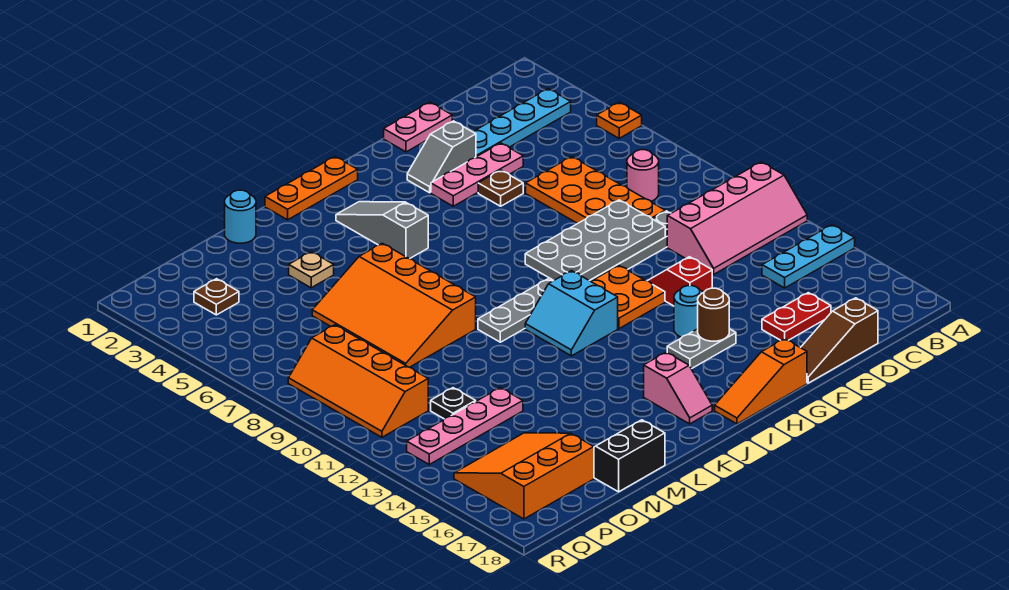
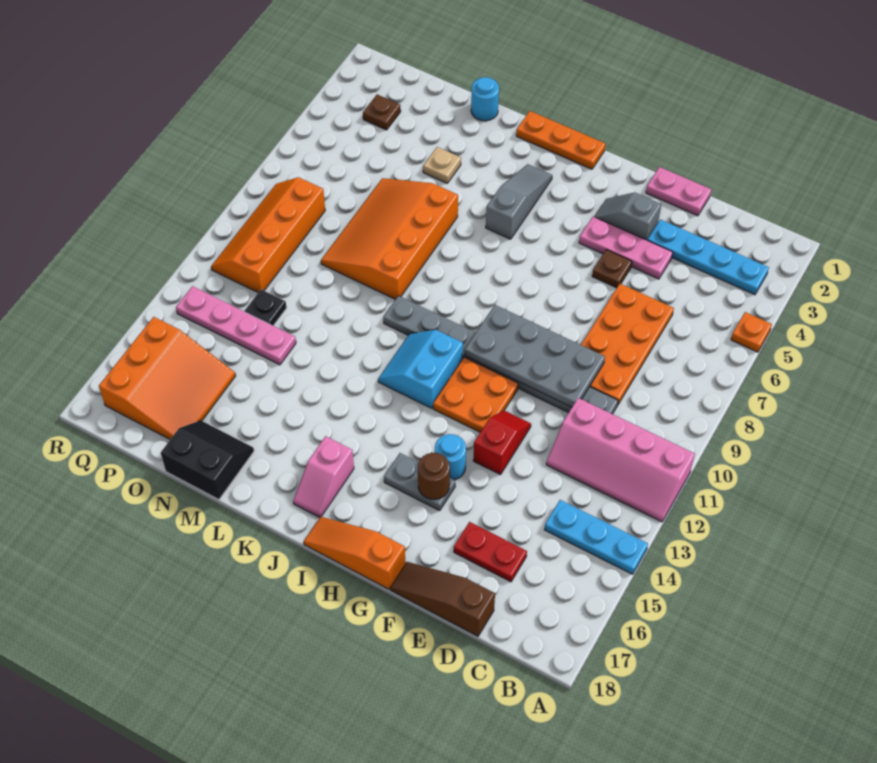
pink 1x1 round brick [627,150,659,201] -> none
orange 3x3 slope [454,433,594,519] -> orange 3x3 slope turned to [99,317,236,439]

